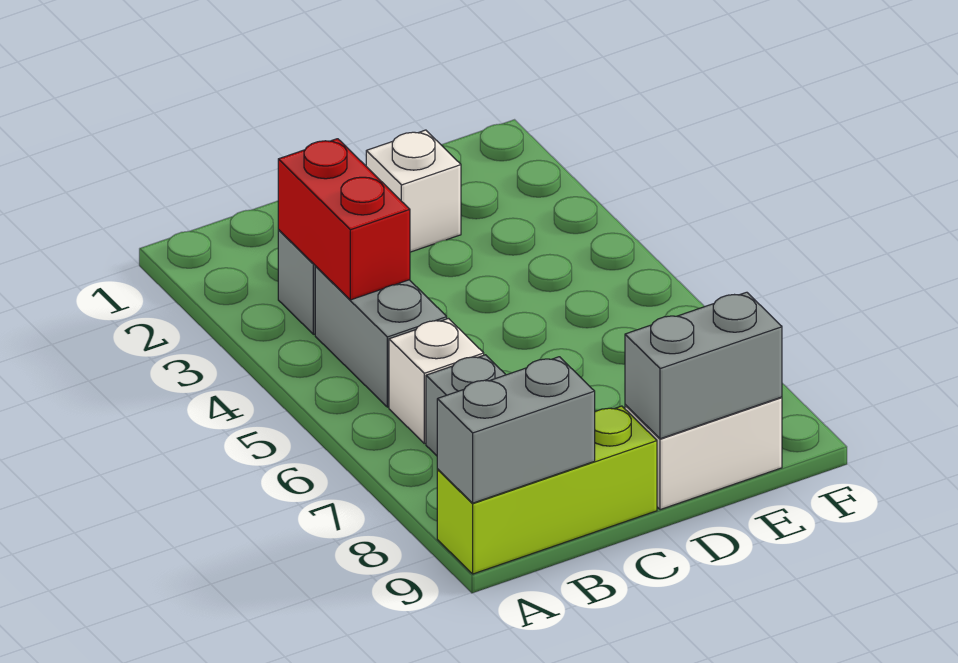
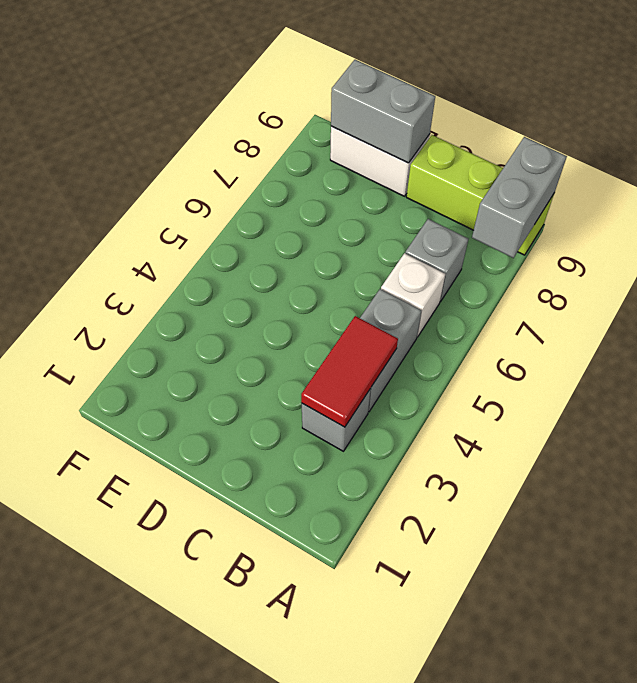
grey 1x2 brick [437,357,595,503] -> grey 1x2 brick turned to [472,137,567,258]
red 1x2 brick [278,139,410,300] -> red 1x2 tile [301,316,398,427]
white 1x1 brick [366,130,461,252] -> none

